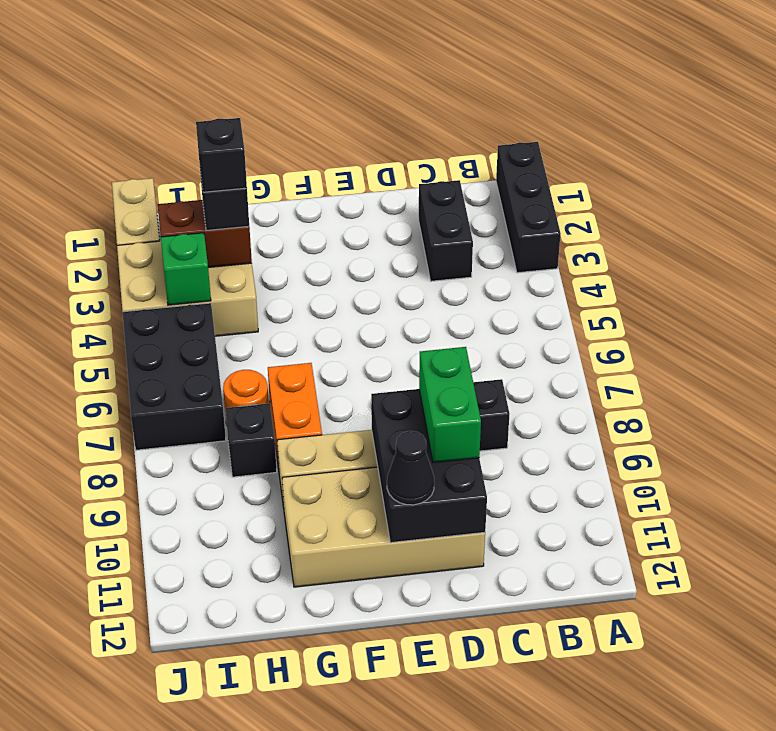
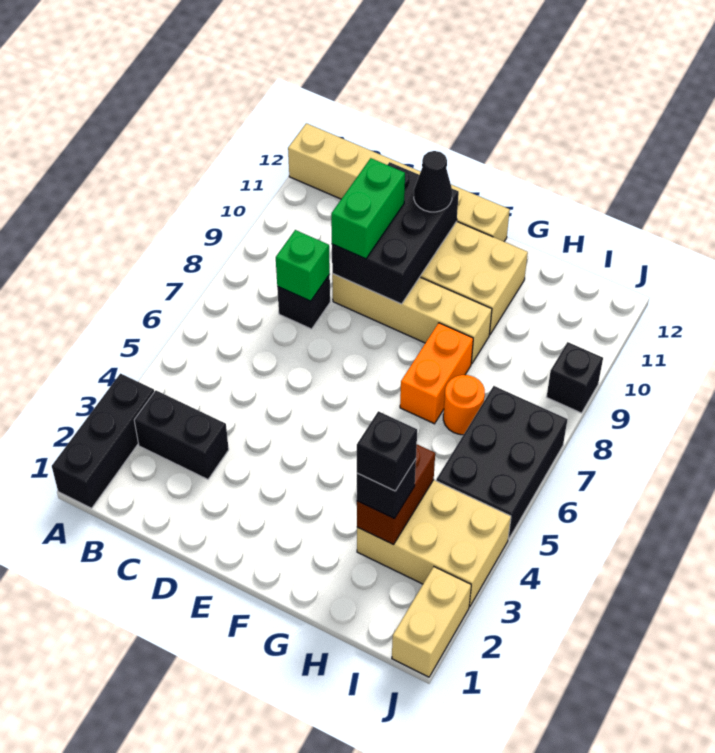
none -> tan 1x6 brick [288,123,510,241]
black 1x2 brick [419,180,473,281] -> black 1x2 brick turned to [134,391,229,479]
brown 1x2 brick [158,200,252,267] -> brown 1x2 brick turned to [357,444,435,545]
black 1x1 brick [225,403,277,477] -> black 1x1 brick moved to [547,342,603,413]
green 1x1 brick [161,233,211,305] -> green 1x1 brick moved to [276,230,330,301]

